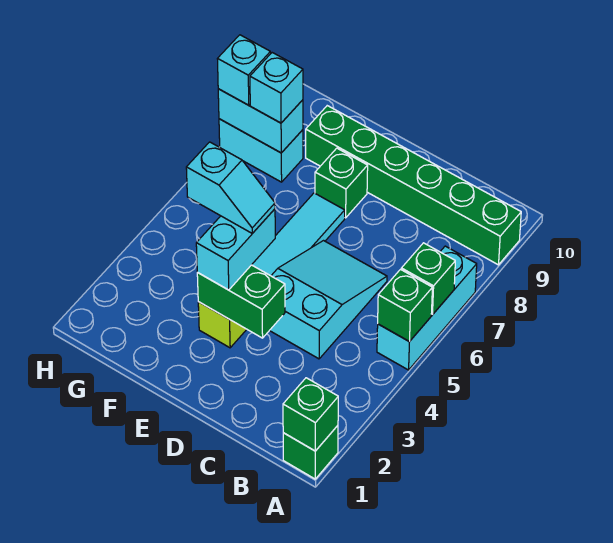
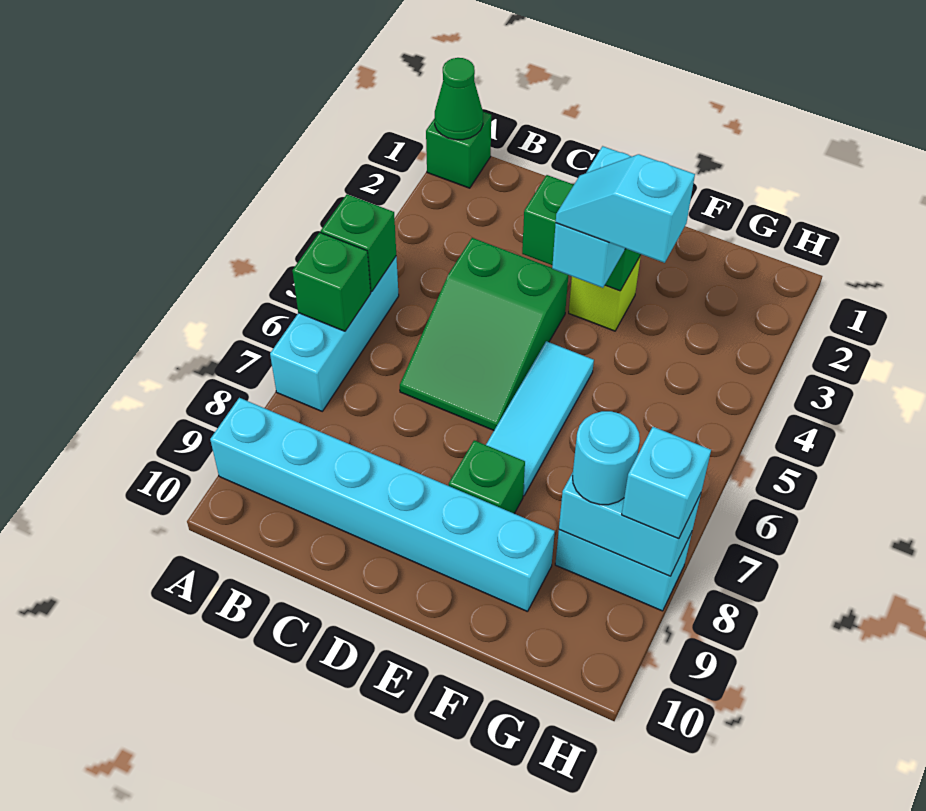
green 1x1 brick [283,378,338,451] -> green 1x1 cone [435,58,483,140]
green 1x6 brick [306,106,521,265] -> cyan 1x6 brick [210,398,555,612]
cyan 2x3 slope [270,241,387,359] -> green 2x3 slope [400,238,568,430]
cyan 1x1 brick [250,53,303,123] -> cyan 1x1 round brick [573,411,640,505]

